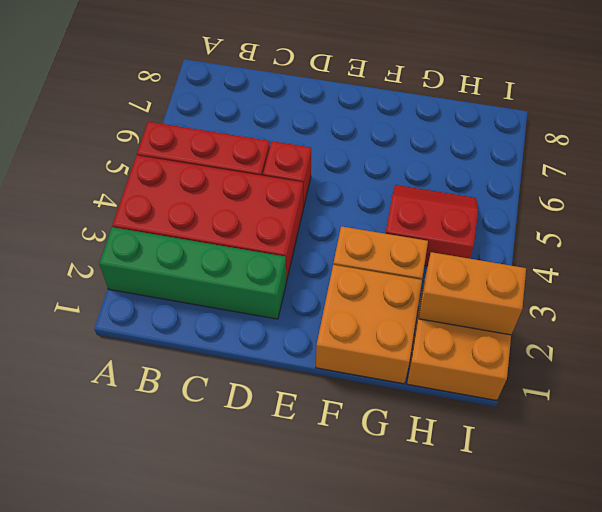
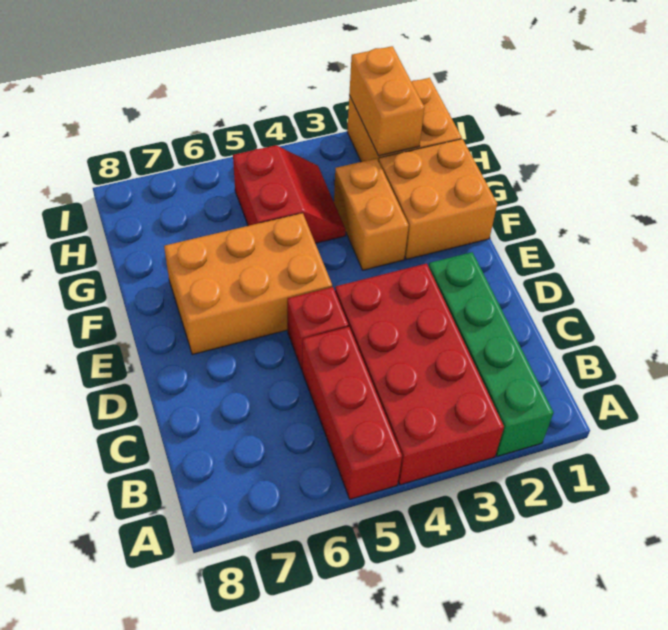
none -> orange 2x3 brick [164,213,332,355]
red 2x2 slope [386,185,478,266] -> red 2x2 slope turned to [233,145,346,243]

